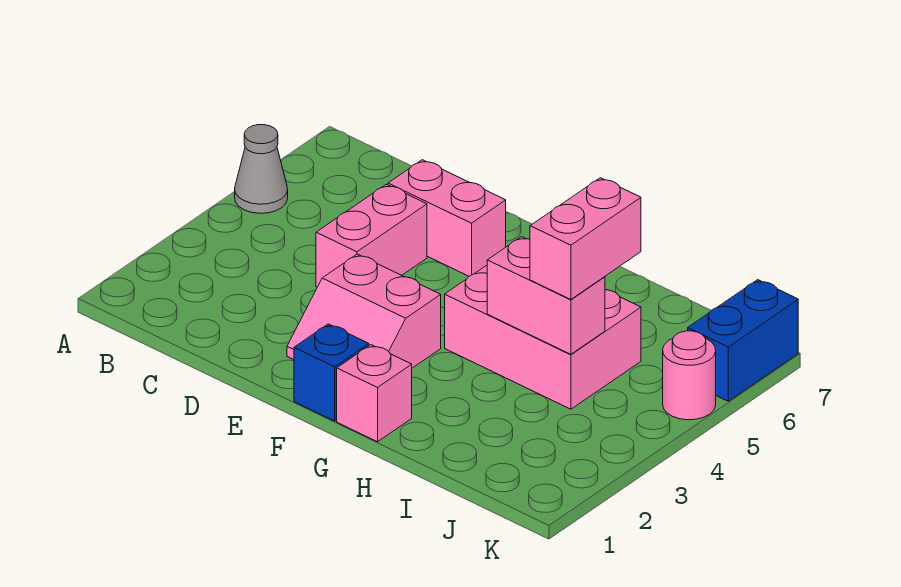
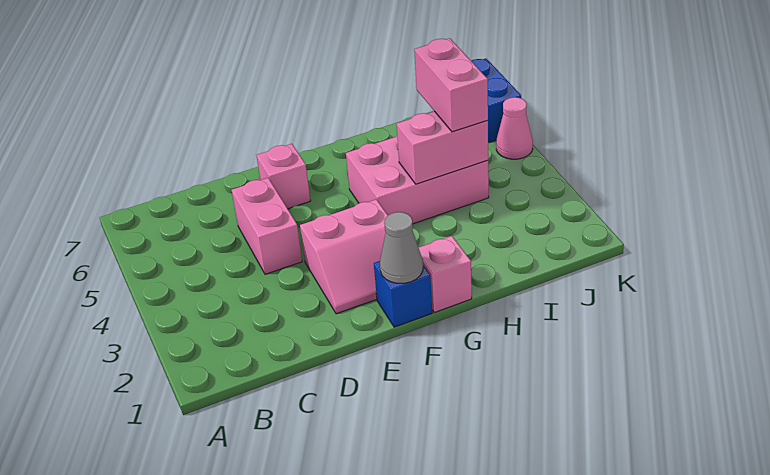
grey 1x1 cone [235,125,288,213] -> grey 1x1 cone moved to [380,212,423,283]
pink 1x2 brick [388,160,506,276] -> pink 1x1 brick [257,144,310,209]
pink 1x1 round brick [663,331,716,420] -> pink 1x1 cone [496,97,533,159]

